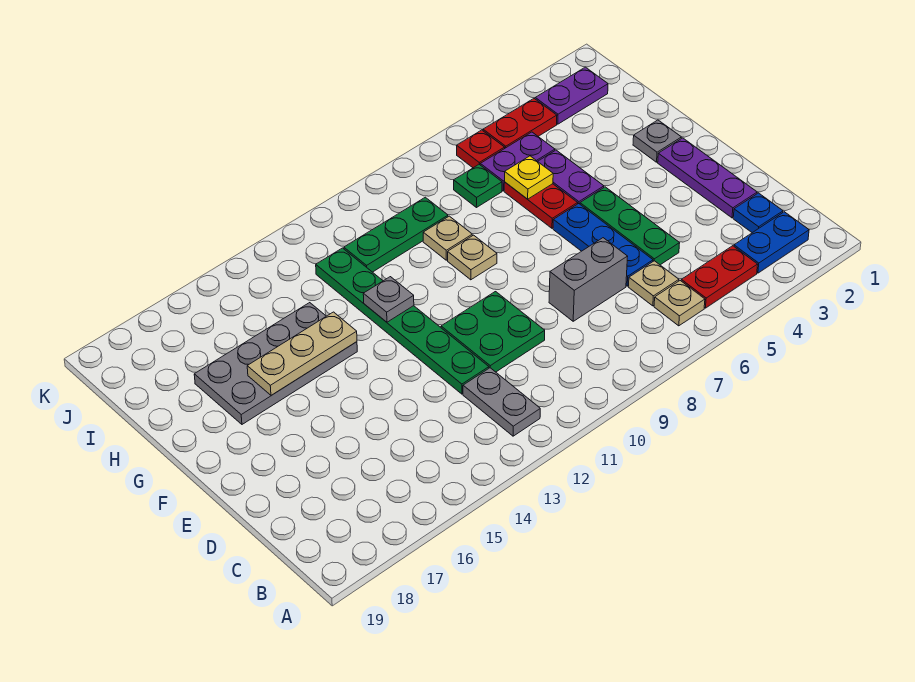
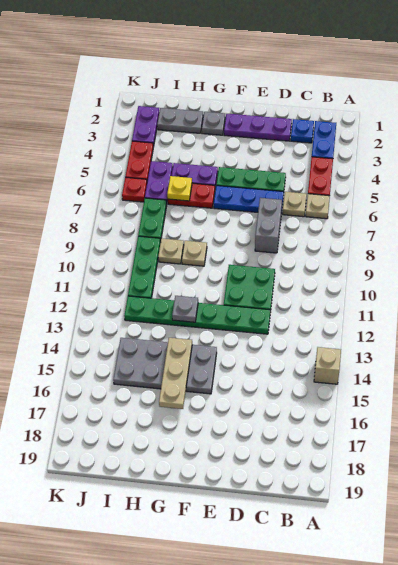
none -> tan 1x1 brick [314,347,341,384]
grey 1x2 plate [463,368,540,436] -> grey 1x2 plate moved to [157,108,203,133]
grey 2x4 plate [194,303,357,424] -> grey 2x4 plate turned to [113,338,217,394]
green 1x1 plate [454,165,502,208] -> green 1x2 plate [138,198,167,242]

